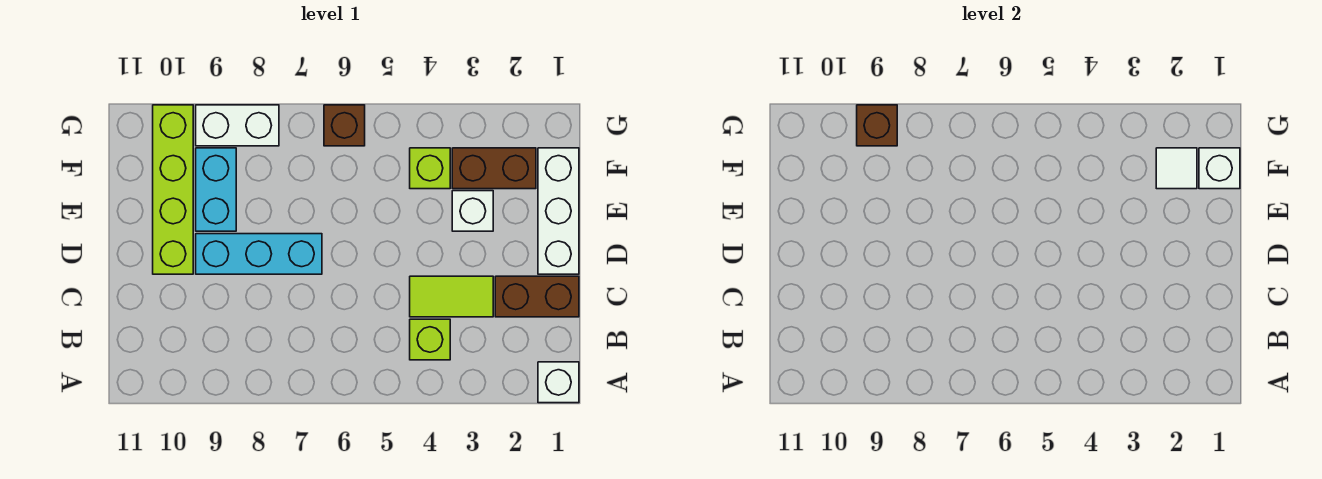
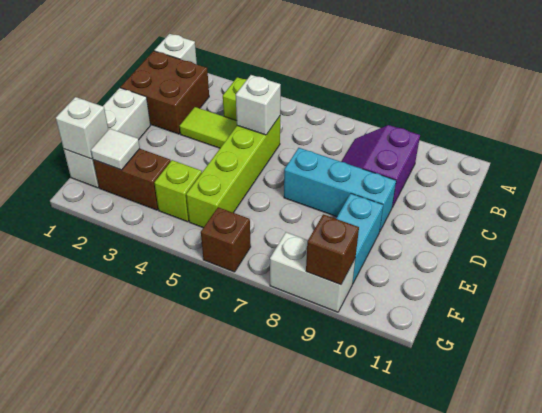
none -> purple 2x2 slope [341,125,420,207]
brown 1x2 brick [495,276,579,317] -> brown 2x2 brick [121,51,209,134]
lime 1x4 brick [153,105,193,274] -> lime 1x4 brick moved to [186,116,280,228]
white 1x1 brick [452,191,493,231] -> white 1x1 brick moved to [236,75,281,135]

